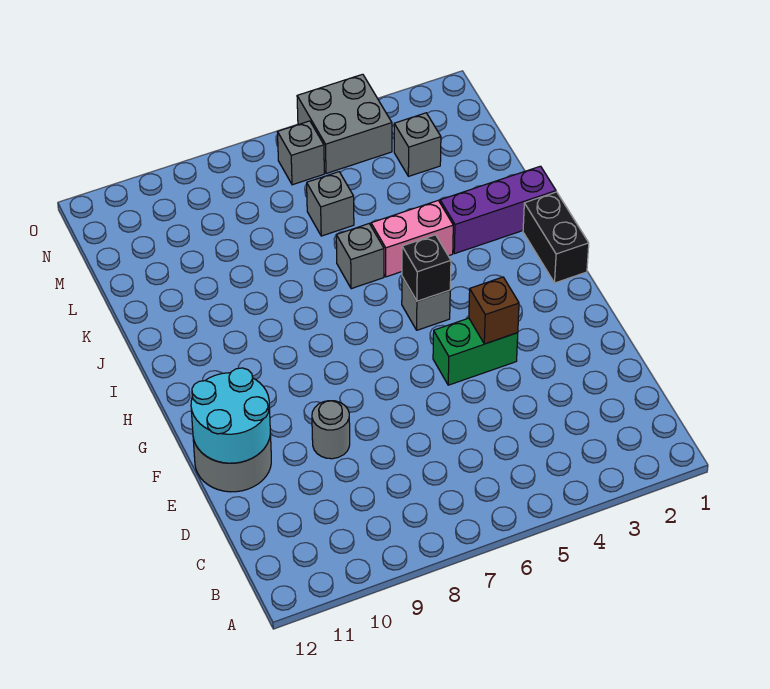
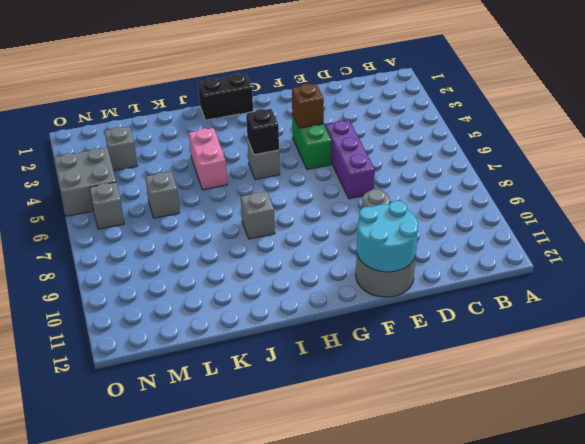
purple 1x3 brick [440,166,556,254] -> purple 1x3 brick moved to [325,120,375,199]
grey 1x1 brick [336,224,384,289] -> grey 1x1 brick moved to [241,191,275,239]

